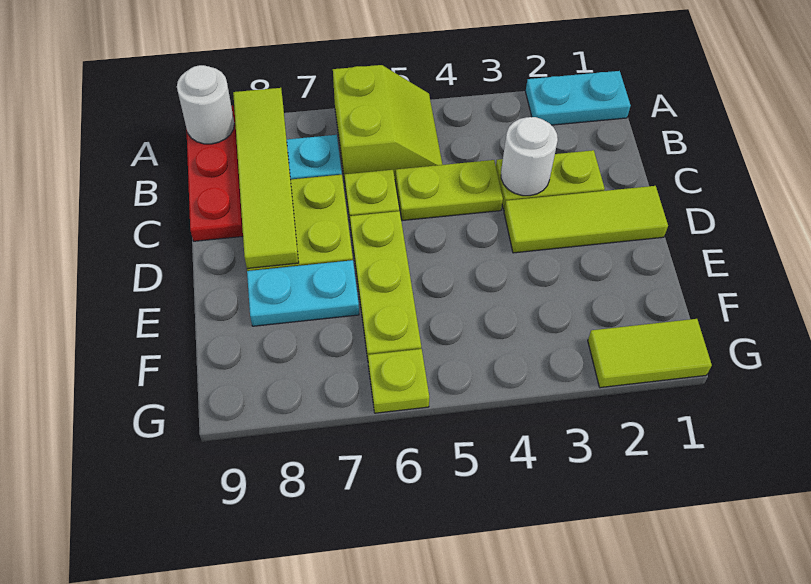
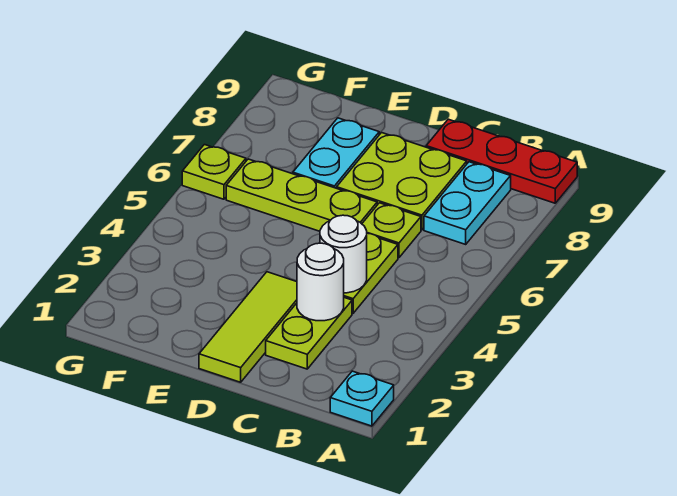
cyan 1x2 plate [526,71,631,125] -> cyan 1x1 plate [330,371,394,426]
lime 2x2 slope [333,65,442,181] -> none
lime 1x4 tile [233,88,299,269] -> none
white 1x1 round brick [177,65,234,144] -> white 1x1 round brick moved to [320,215,367,293]
lime 1x2 tile [588,319,712,388] -> none

